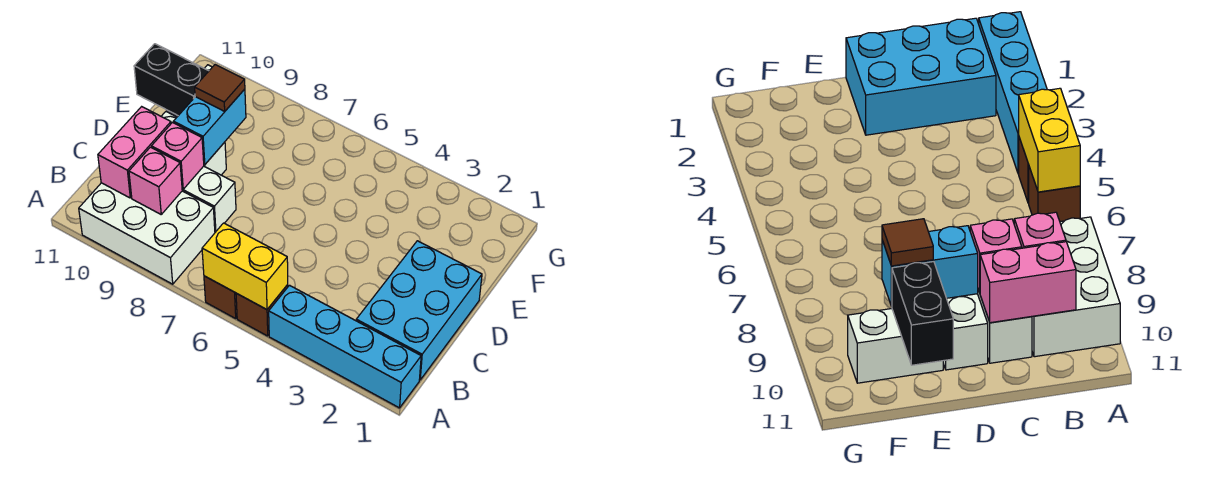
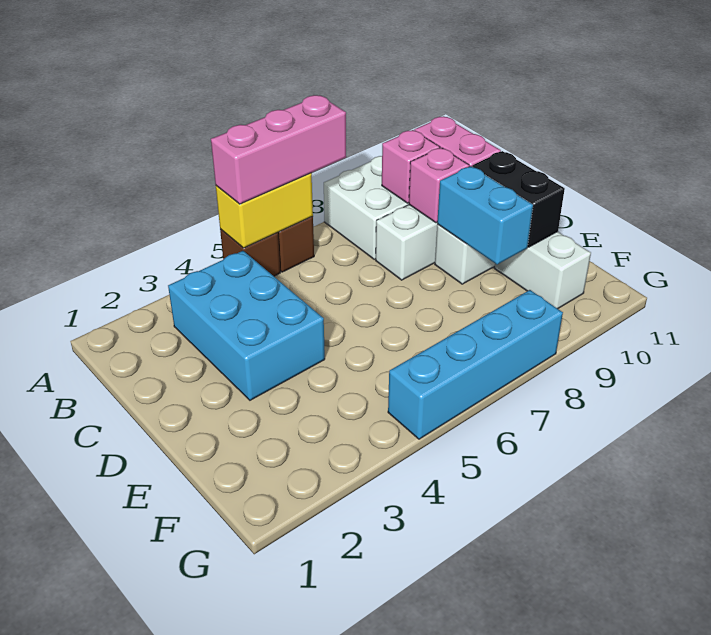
cyan 1x4 brick [269,285,421,408] -> cyan 1x4 brick moved to [388,290,563,439]
none -> pink 1x3 brick [211,95,346,204]
cyan 2x3 brick [356,241,482,380] -> cyan 2x3 brick moved to [168,251,325,400]
brown 1x1 tile [195,65,245,112] -> none
black 1x2 brick [134,44,209,116] -> black 1x2 brick turned to [472,151,565,247]

